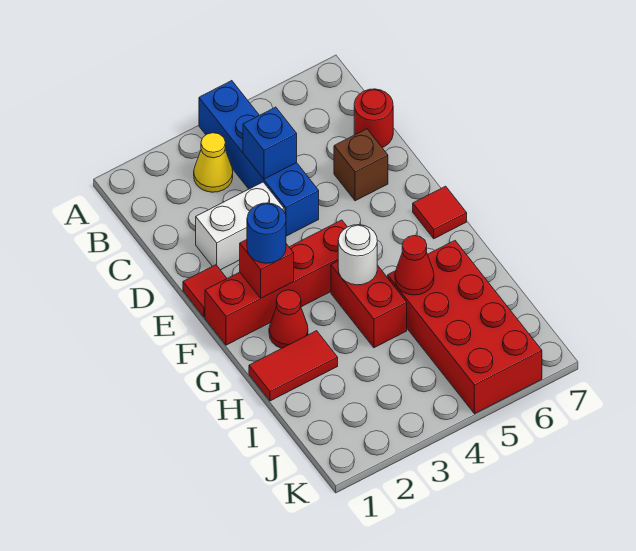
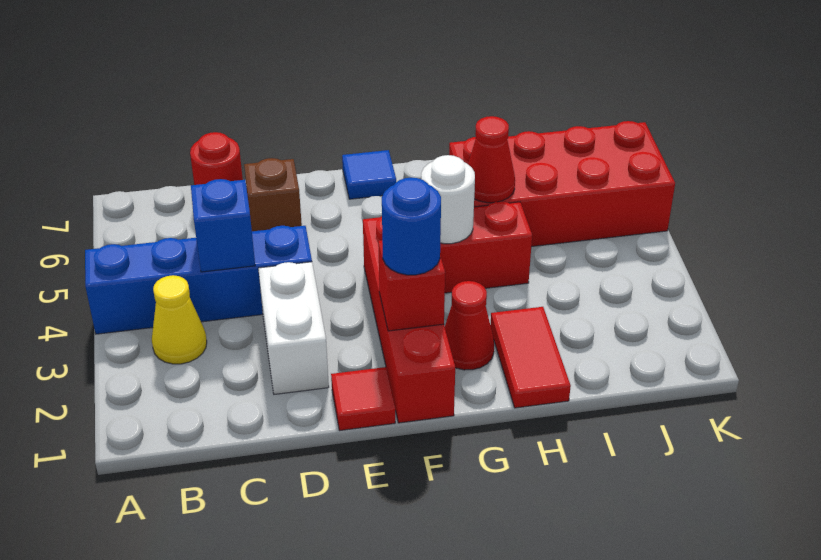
red 1x1 tile [413,186,467,239] -> blue 1x1 tile [342,150,396,199]

